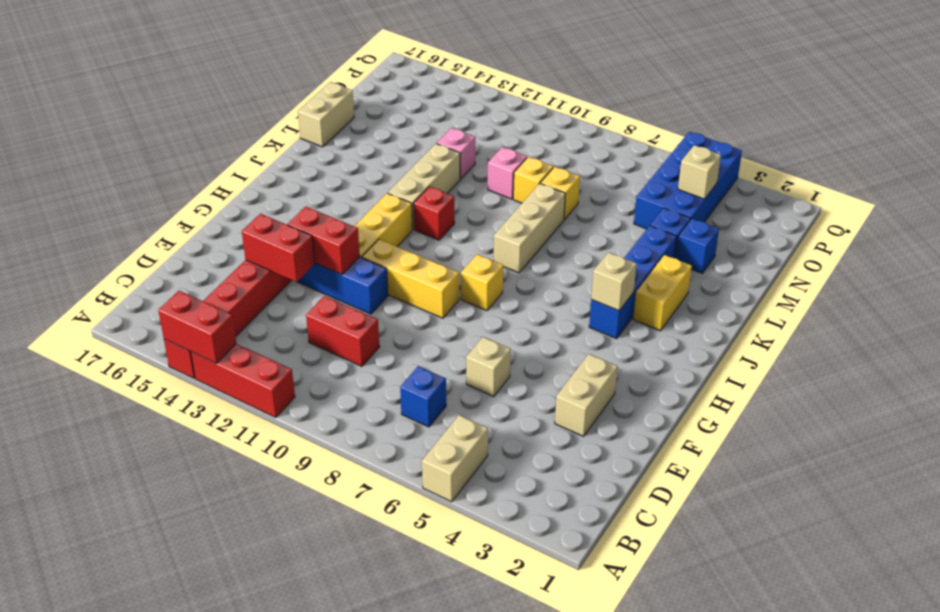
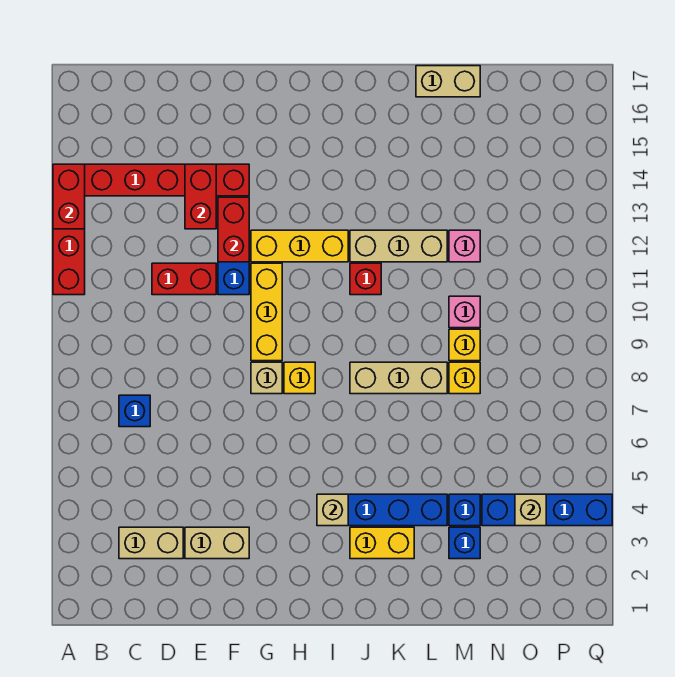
tan 1x2 brick [422,415,488,502] -> tan 1x2 brick moved to [119,527,183,559]
red 1x2 brick [306,296,379,366] -> red 1x2 brick turned to [152,263,216,295]
tan 1x1 brick [466,337,511,396] -> tan 1x1 brick moved to [251,362,282,394]
blue 2x4 brick [634,132,742,229] -> blue 1x4 brick [482,494,612,526]

